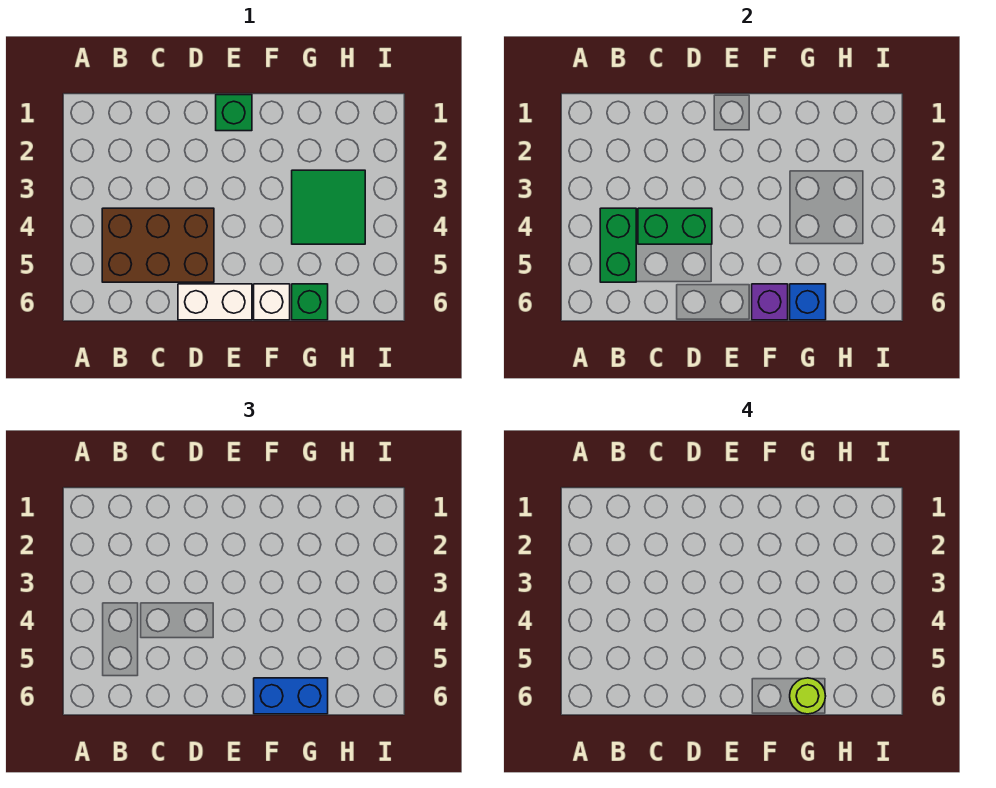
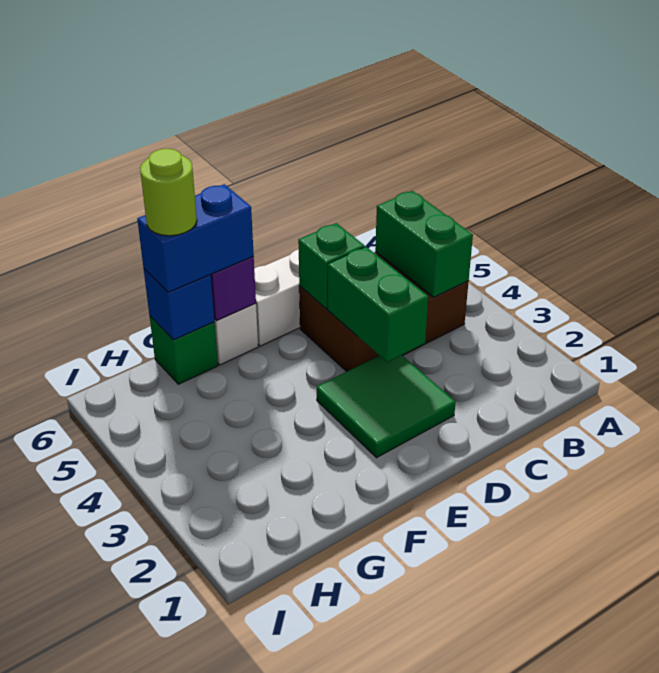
green 1x2 brick [638,208,712,244] -> green 1x2 brick turned to [328,247,428,362]
green 1x1 brick [216,95,252,131] -> green 1x1 brick moved to [298,223,365,309]
green 2x2 tile [292,170,365,244] -> green 2x2 tile moved to [317,355,456,458]

